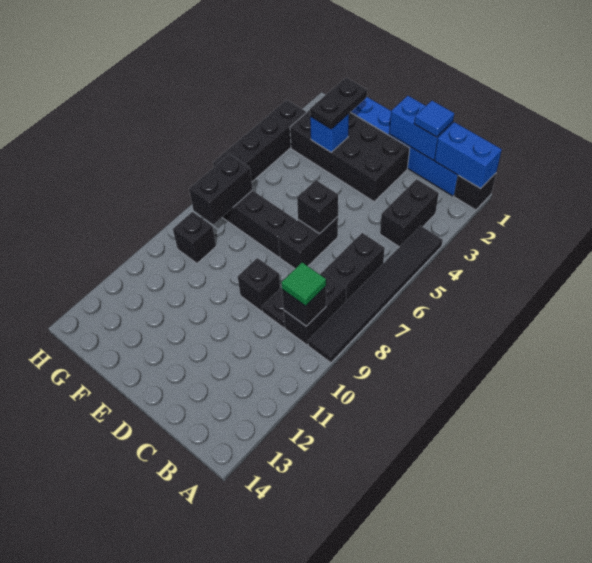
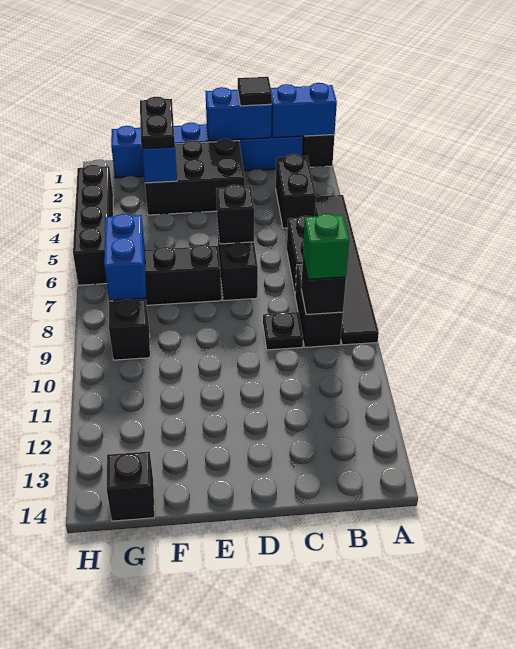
green 1x1 tile [281,263,326,306] -> green 1x1 brick [303,214,349,279]
blue 1x1 tile [414,101,454,137] -> black 1x1 tile [238,77,272,106]
black 2x4 brick [290,110,410,202] -> black 2x3 brick [145,139,245,215]
black 1x1 brick [238,258,280,311] -> black 1x1 brick moved to [107,451,154,521]
black 1x2 brick [189,154,253,224] -> blue 1x2 brick [104,214,146,300]

